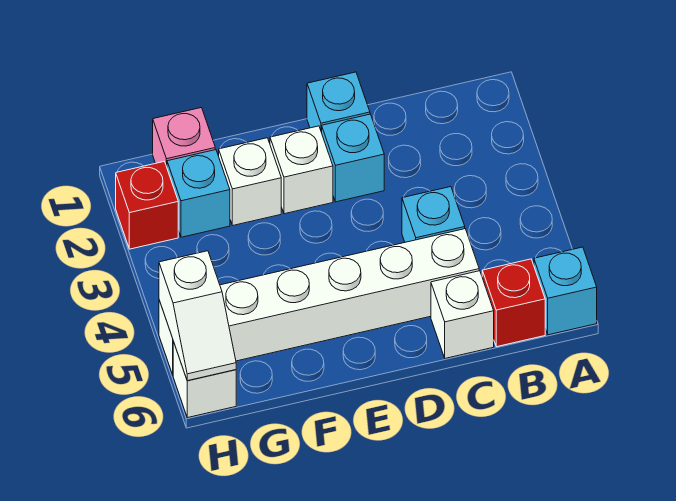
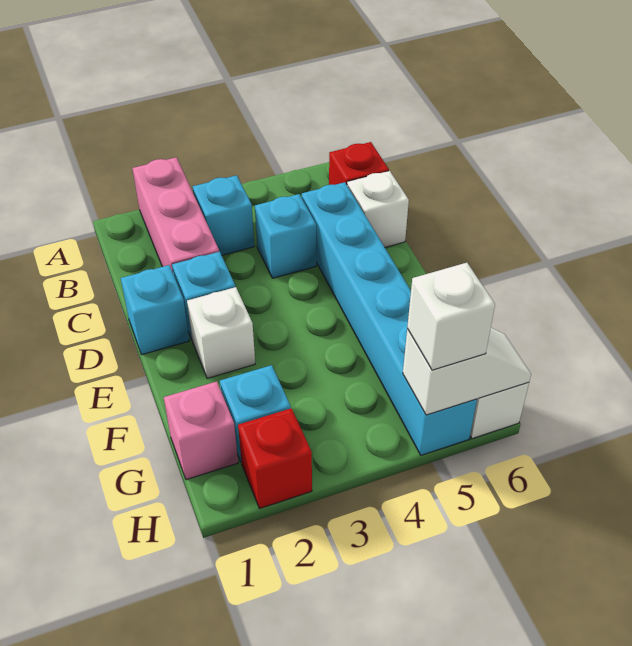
none -> pink 1x3 brick [132,157,219,272]
cyan 1x1 brick [534,247,597,335] -> cyan 1x1 brick moved to [193,175,254,255]
white 1x6 brick [159,229,479,375] -> cyan 1x6 brick [302,182,477,455]
white 1x1 brick [219,138,281,225] -> white 1x1 brick moved to [407,263,495,370]

